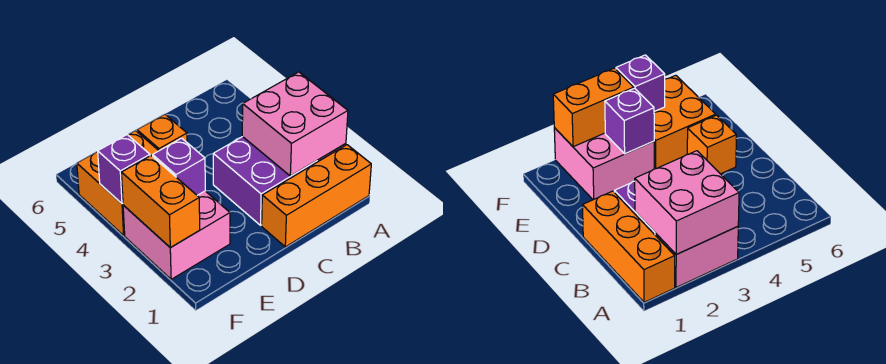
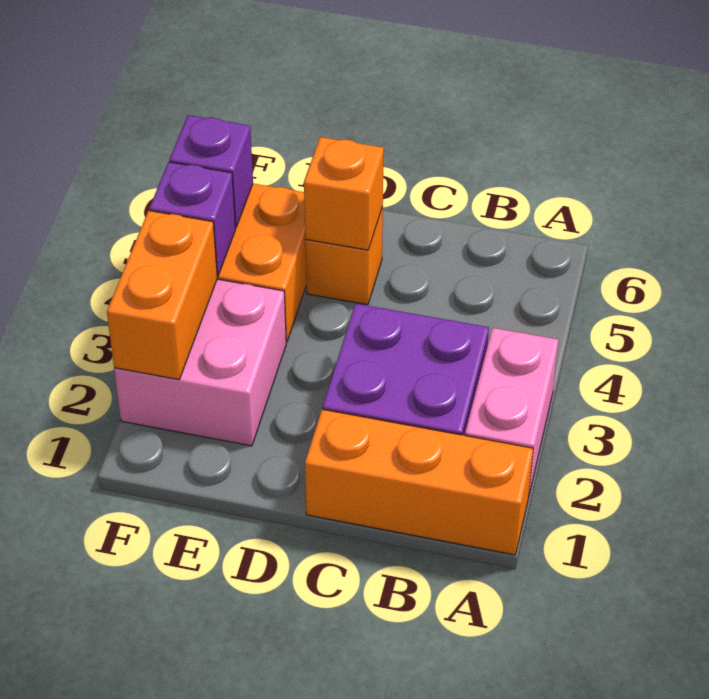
pink 2x2 brick [242,72,348,176] -> none
none -> orange 1x1 brick [304,137,384,250]
purple 1x1 brick [153,138,205,195] -> purple 1x1 brick moved to [169,115,253,227]

